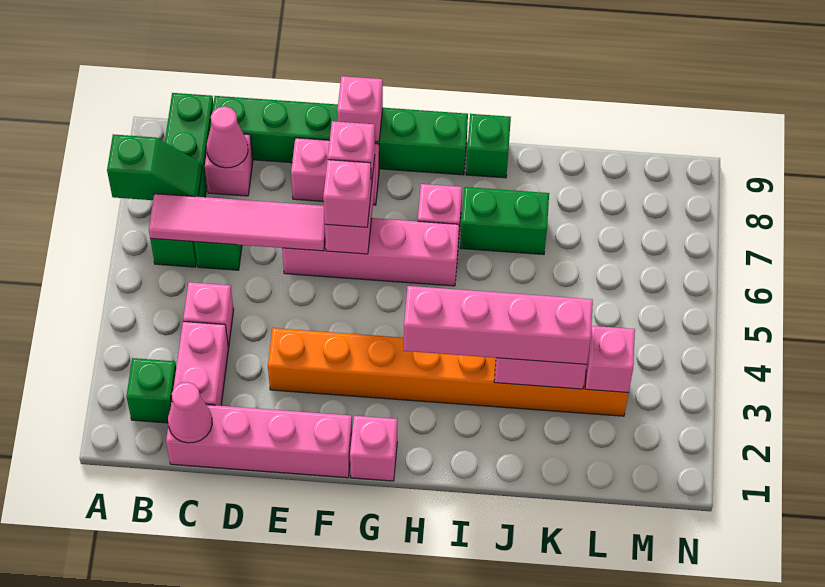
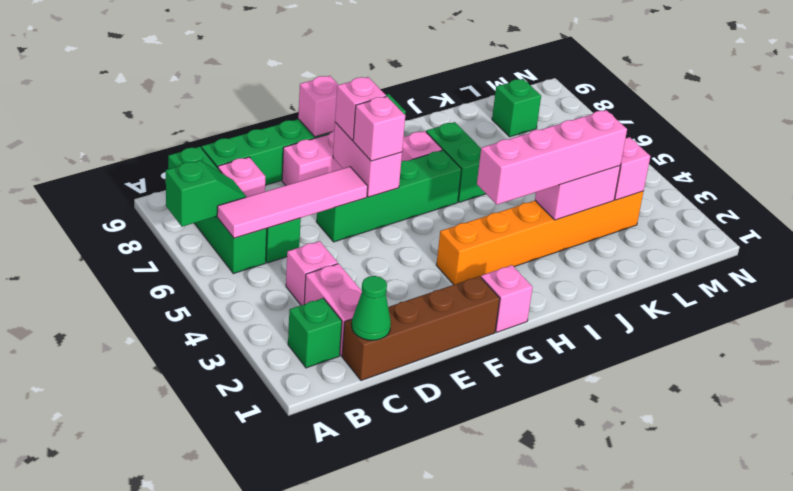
pink 1x4 brick [166,402,352,478] -> brown 1x4 brick [342,276,500,381]
pink 1x1 cone [168,382,212,443] -> green 1x1 cone [352,276,391,340]
pink 1x1 cone [206,106,248,168] -> none
orange 1x8 brick [268,328,628,416] -> orange 1x6 brick [436,191,643,285]
pink 1x4 brick [282,218,459,286] -> green 1x4 brick [317,150,462,242]
green 1x2 brick [460,187,549,255] -> green 1x2 brick turned to [426,122,486,202]
green 1x1 brick [466,114,511,178] -> green 1x1 brick moved to [492,79,541,137]

